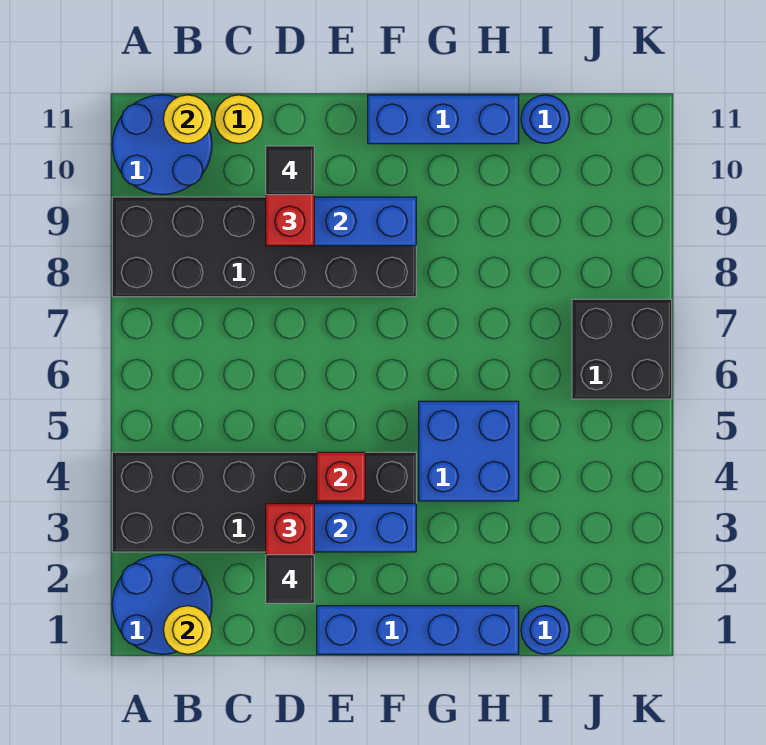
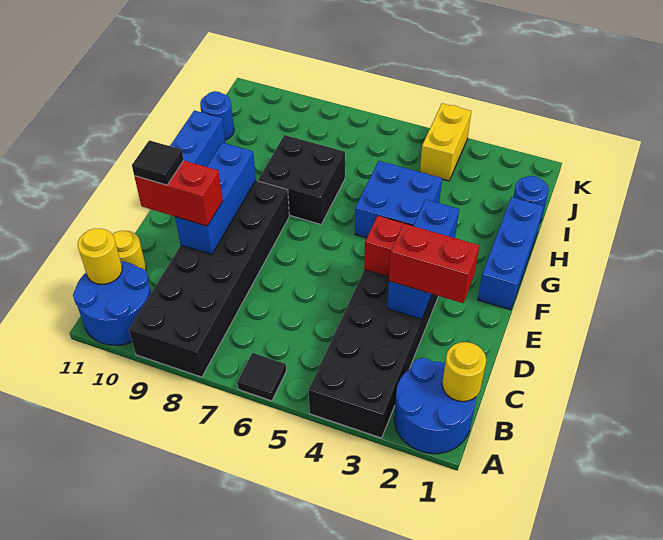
black 1x1 tile [266,555,314,603] -> black 1x1 tile moved to [237,353,286,401]
blue 1x4 brick [317,606,519,654] -> blue 1x3 brick [478,197,544,310]
none -> yellow 1x2 brick [420,103,471,181]
black 2x2 brick [572,299,672,399] -> black 2x2 brick moved to [258,135,345,224]

